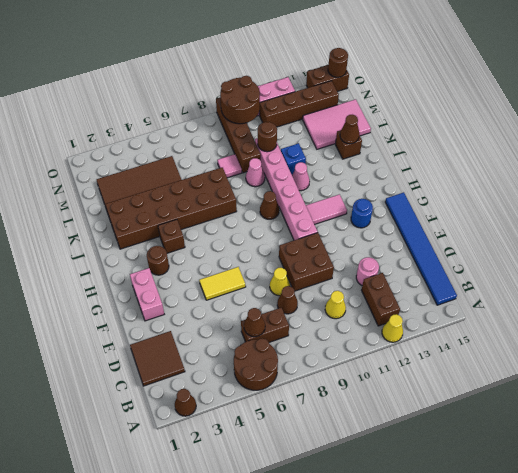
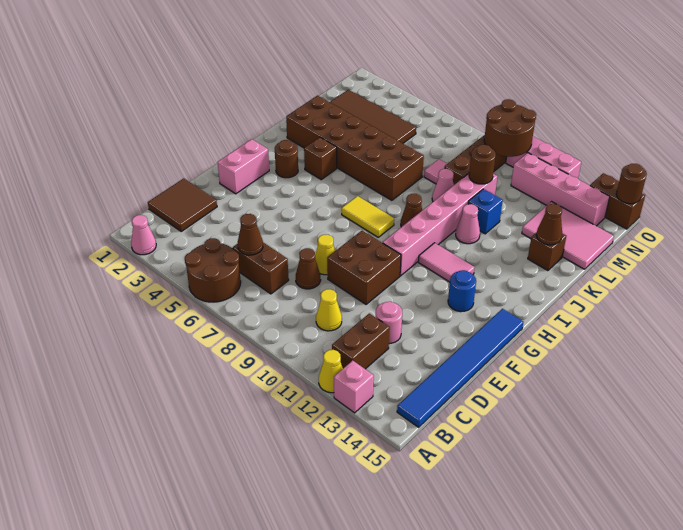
brown 1x1 cone [175,389,196,416] -> pink 1x1 cone [131,215,156,255]
none -> pink 1x1 brick [334,361,374,413]
yellow 1x2 tile [199,267,246,300] -> yellow 1x2 tile moved to [342,196,394,237]
brown 1x4 brick [260,81,339,127] -> pink 1x4 brick [511,153,610,226]

